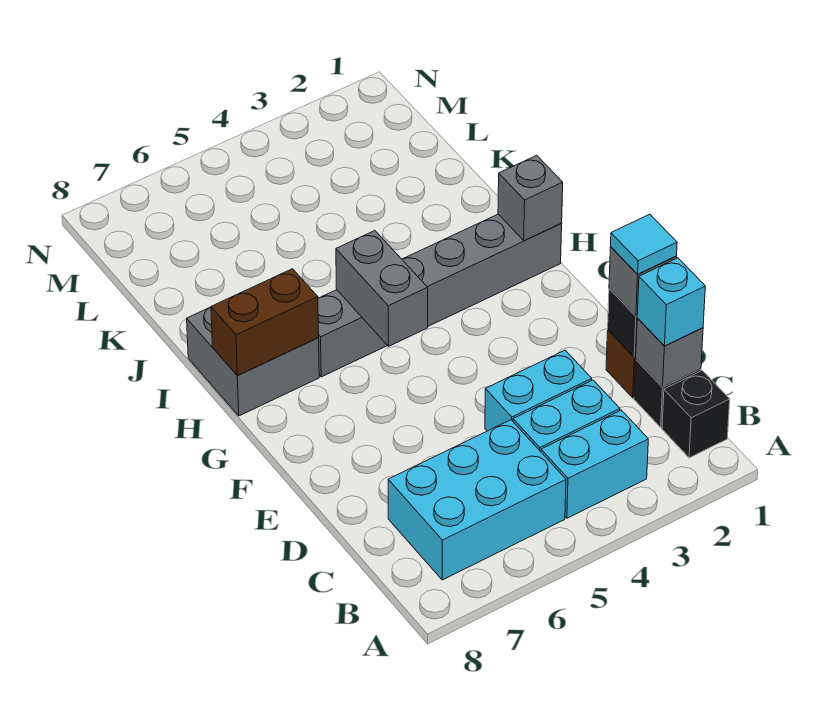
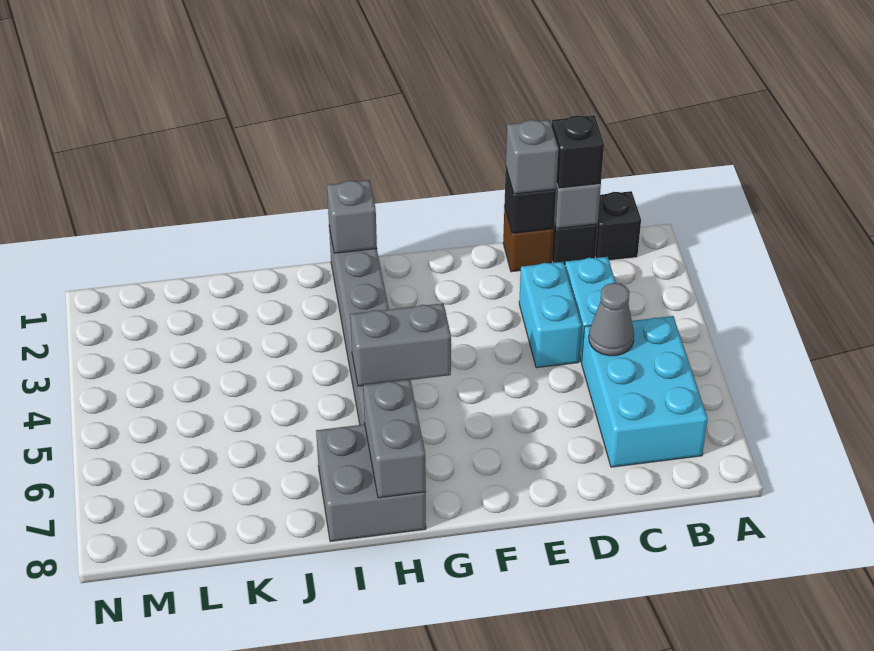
cyan 1x2 brick [541,410,648,518] -> none
cyan 1x1 brick [637,258,705,346] -> black 1x1 brick [552,115,604,189]
none -> grey 1x1 cone [589,283,634,356]
cyan 1x1 tile [611,214,677,274] -> none
brown 1x2 brick [211,269,319,376] -> grey 1x2 brick [363,380,426,498]

